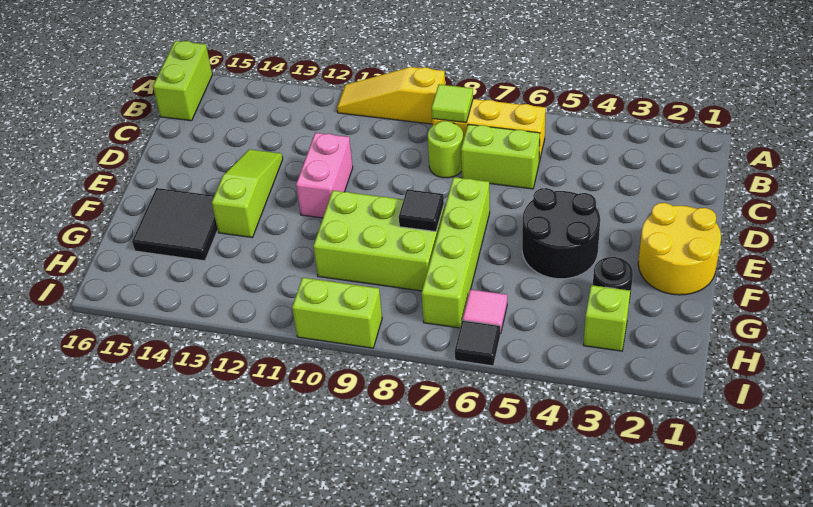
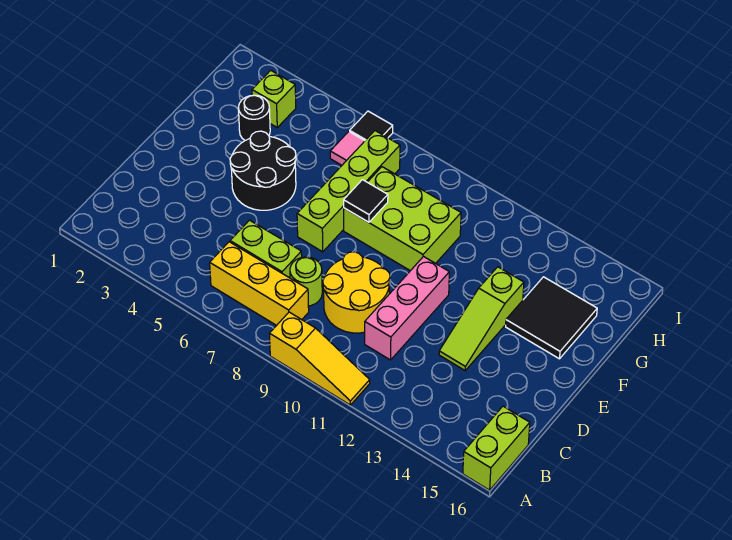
lime 1x1 tile [431,84,473,123] -> none
pink 1x2 brick [296,133,353,218] -> pink 1x3 brick [365,257,449,360]
yellow 2x2 round brick [638,203,721,295] -> yellow 2x2 round brick moved to [323,252,390,333]
lime 1x2 brick [292,278,382,348] -> none

